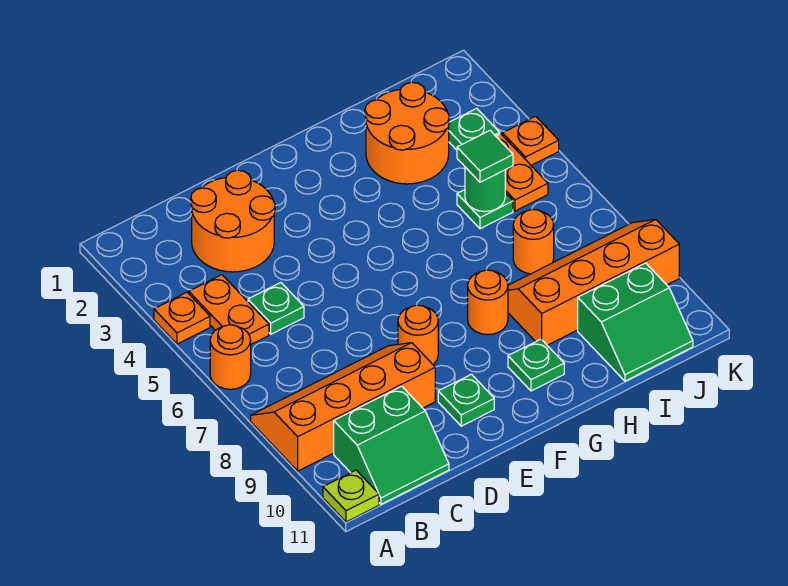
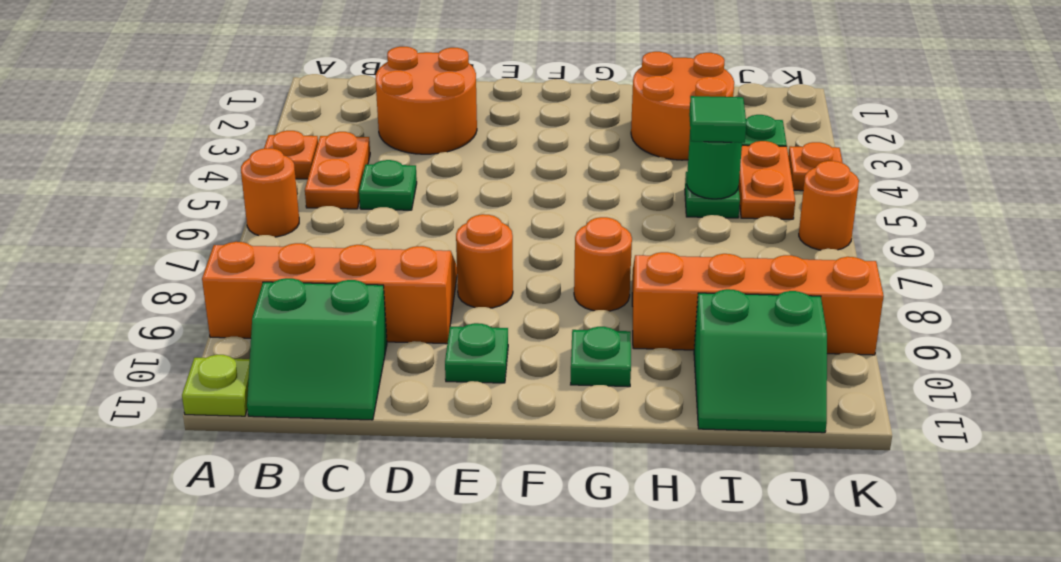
orange 1x1 round brick [513,209,554,274] -> orange 1x1 round brick moved to [799,161,859,250]

